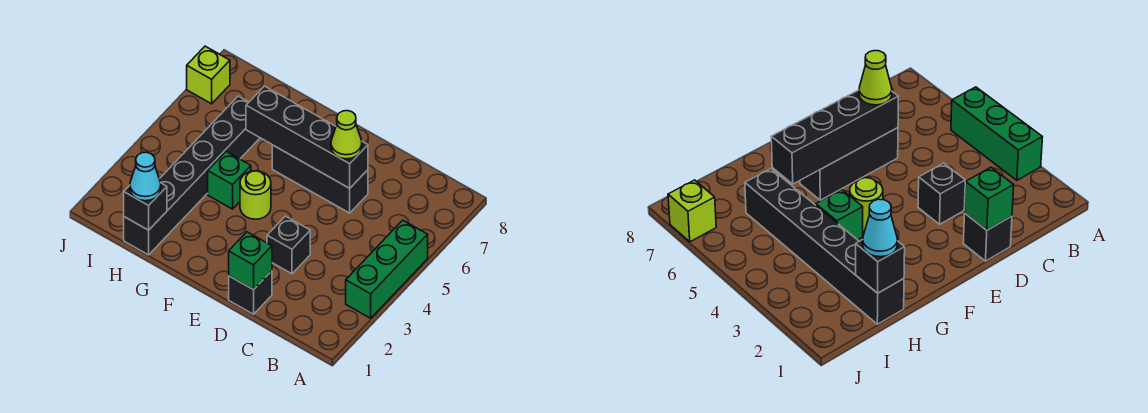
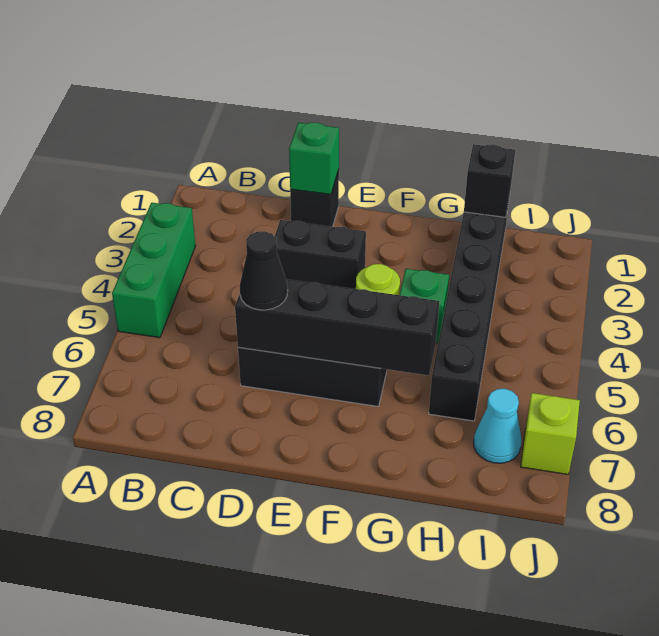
black 1x1 brick [267,216,310,274] -> black 1x2 brick [275,220,366,289]
lime 1x1 cone [331,111,362,159] -> black 1x1 cone [240,231,288,310]
cyan 1x1 cone [130,152,161,201] -> cyan 1x1 cone moved to [474,389,521,463]

